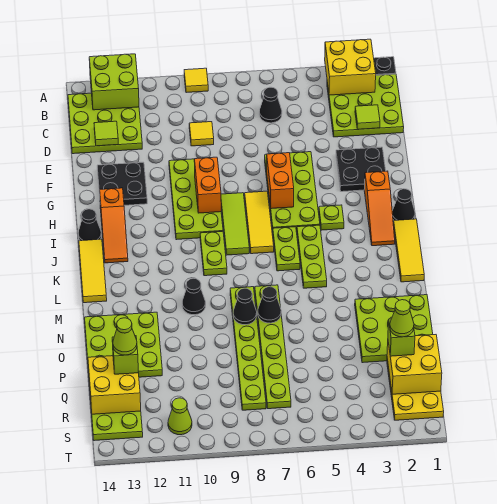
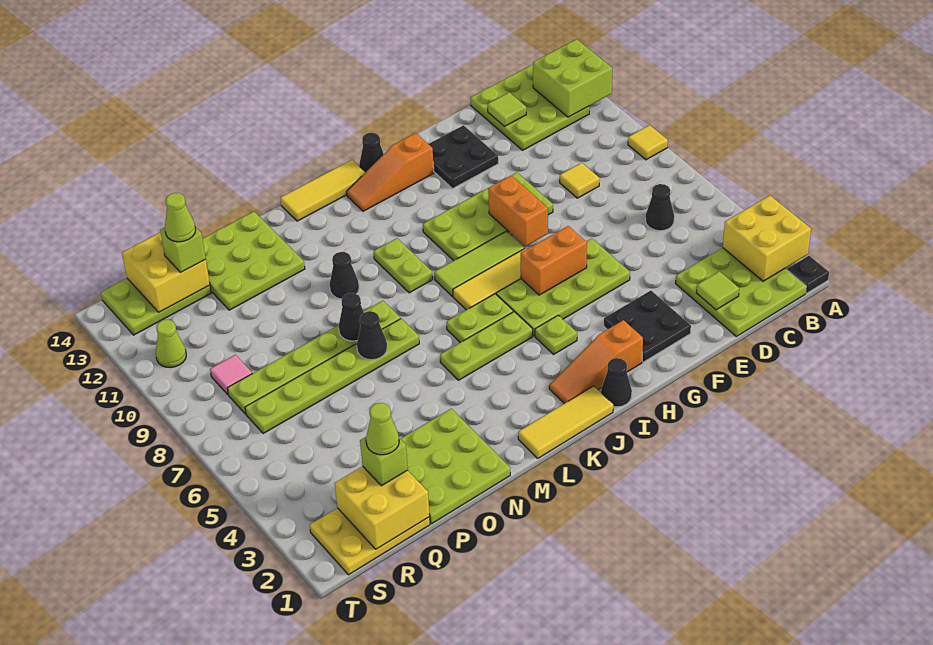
orange 1x2 brick [194,157,221,213] -> orange 1x2 brick turned to [488,176,548,246]
lime 1x2 plate [200,231,227,276] -> lime 1x2 plate turned to [374,238,433,293]
none -> pink 1x1 tile [210,355,252,395]

